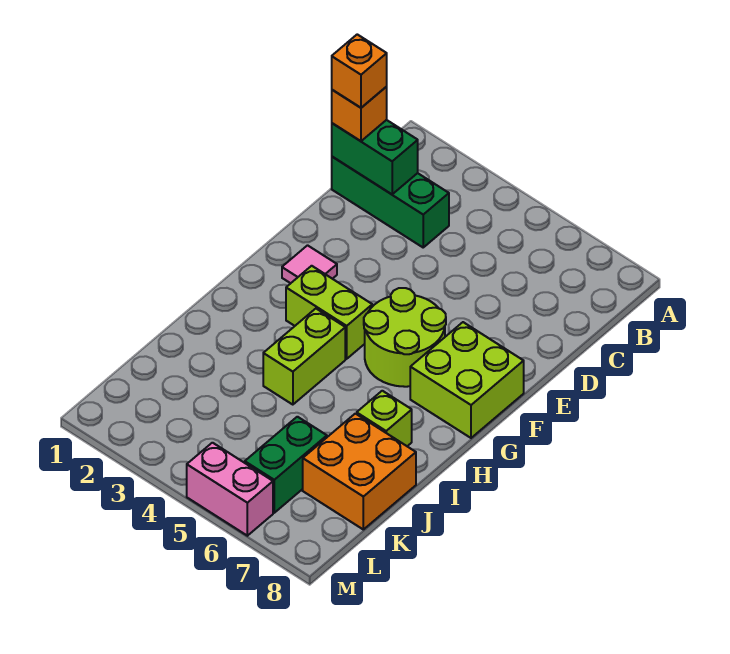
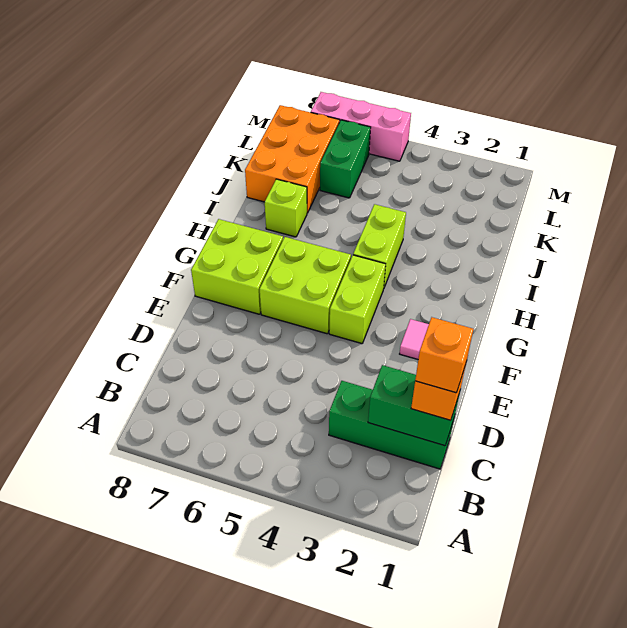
lime 2x2 round brick [364,288,446,387] -> lime 2x2 brick [260,237,351,334]
lime 1x2 brick [286,266,372,359] -> lime 1x2 brick turned to [329,255,386,344]
orange 2x2 brick [303,414,416,529] -> orange 2x3 brick [245,105,339,213]
pink 1x2 brick [187,443,273,536] -> pink 1x3 brick [311,92,411,161]

